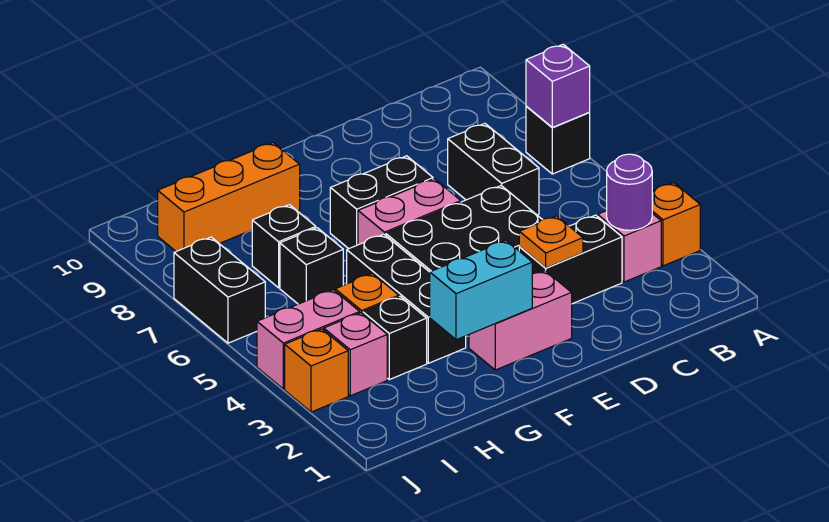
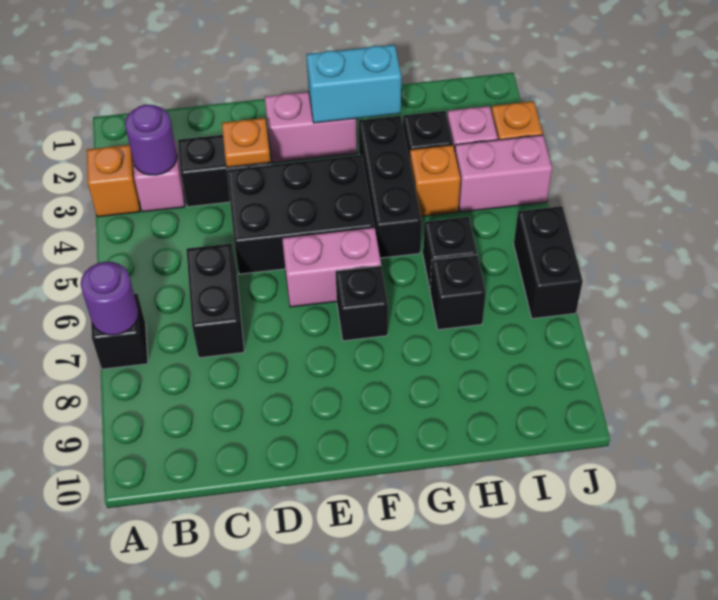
purple 1x1 brick [526,44,590,127] -> purple 1x1 round brick [81,262,139,335]
black 1x2 brick [330,156,433,249] -> black 1x1 brick [335,266,388,341]
orange 1x3 brick [158,143,300,251] -> none

